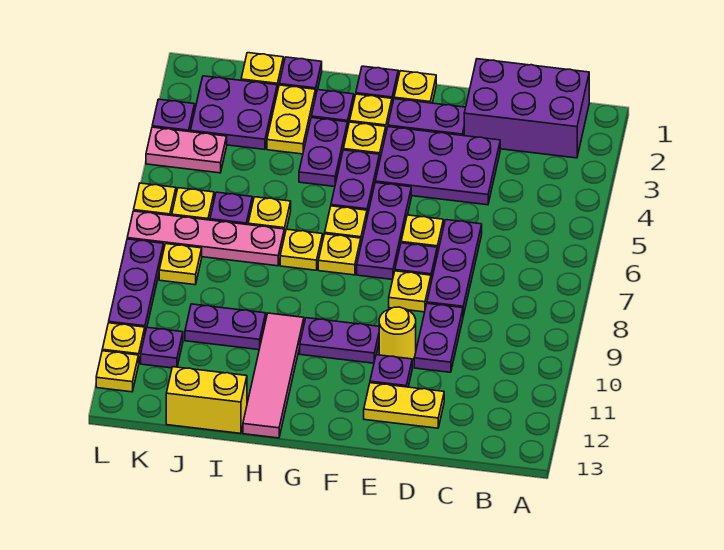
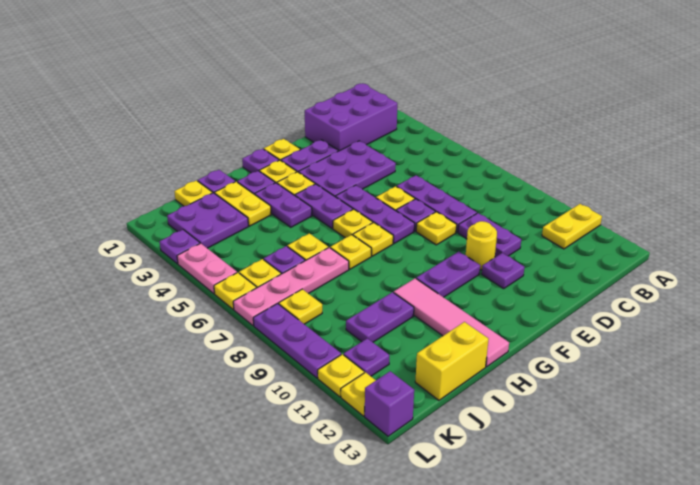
yellow 1x2 plate [364,383,444,428] -> yellow 1x2 plate moved to [542,204,602,249]
pink 1x2 plate [146,127,227,173] -> pink 1x2 plate turned to [177,243,237,294]
none -> purple 1x1 brick [365,371,414,436]

